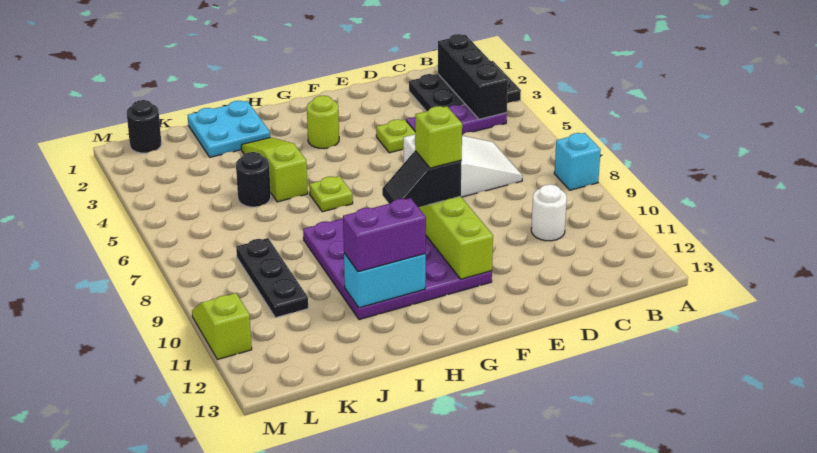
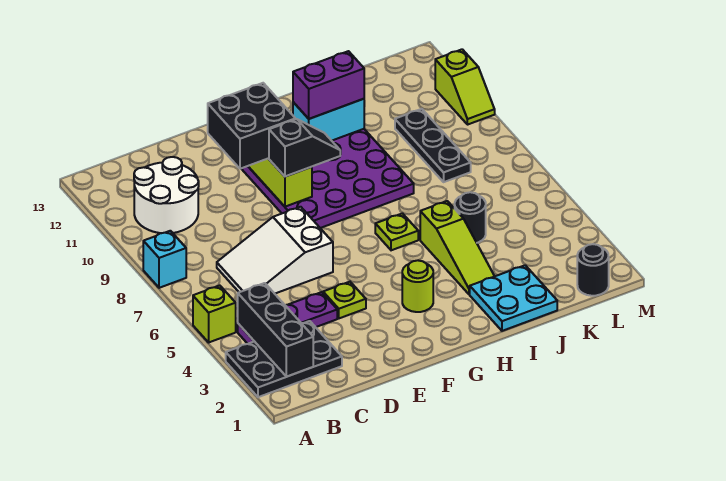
white 1x1 round brick [531,184,567,241] -> white 2x2 round brick [134,157,199,233]
none -> black 2x2 brick [208,83,295,169]
lime 1x1 brick [415,106,462,168] -> lime 1x1 brick moved to [193,285,236,342]

